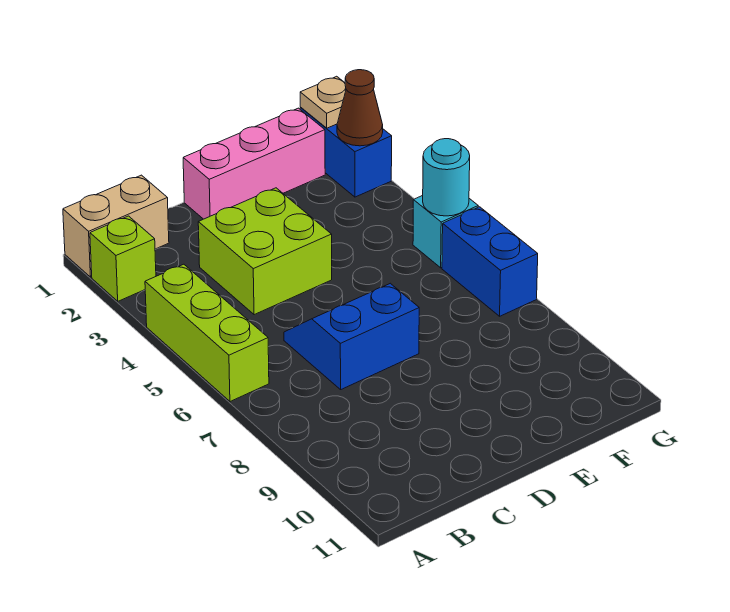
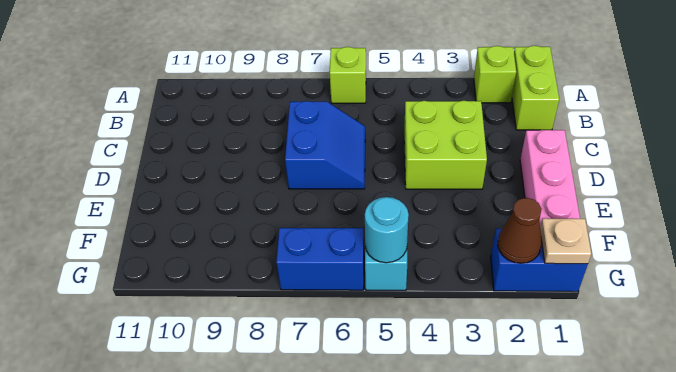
tan 1x2 brick [63,175,169,277] -> lime 1x2 brick [512,46,559,130]
lime 1x3 brick [145,264,269,402] -> lime 1x1 brick [330,47,366,103]

